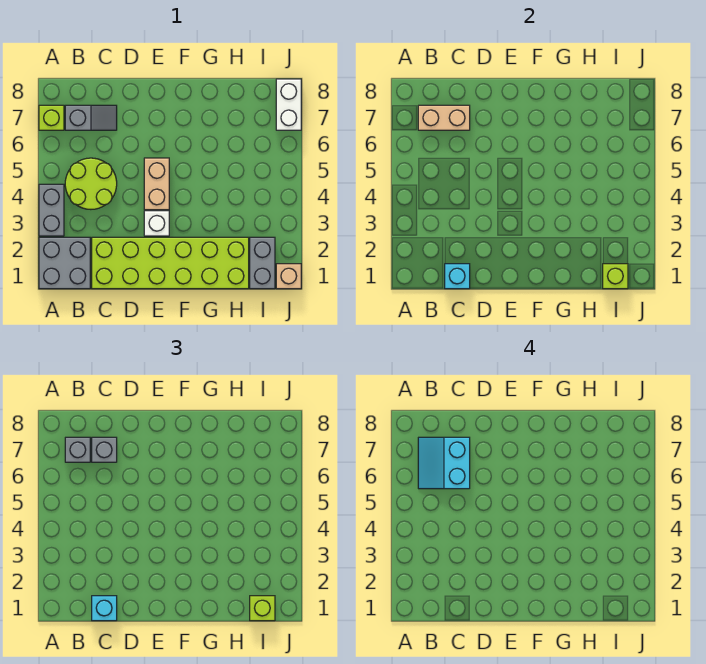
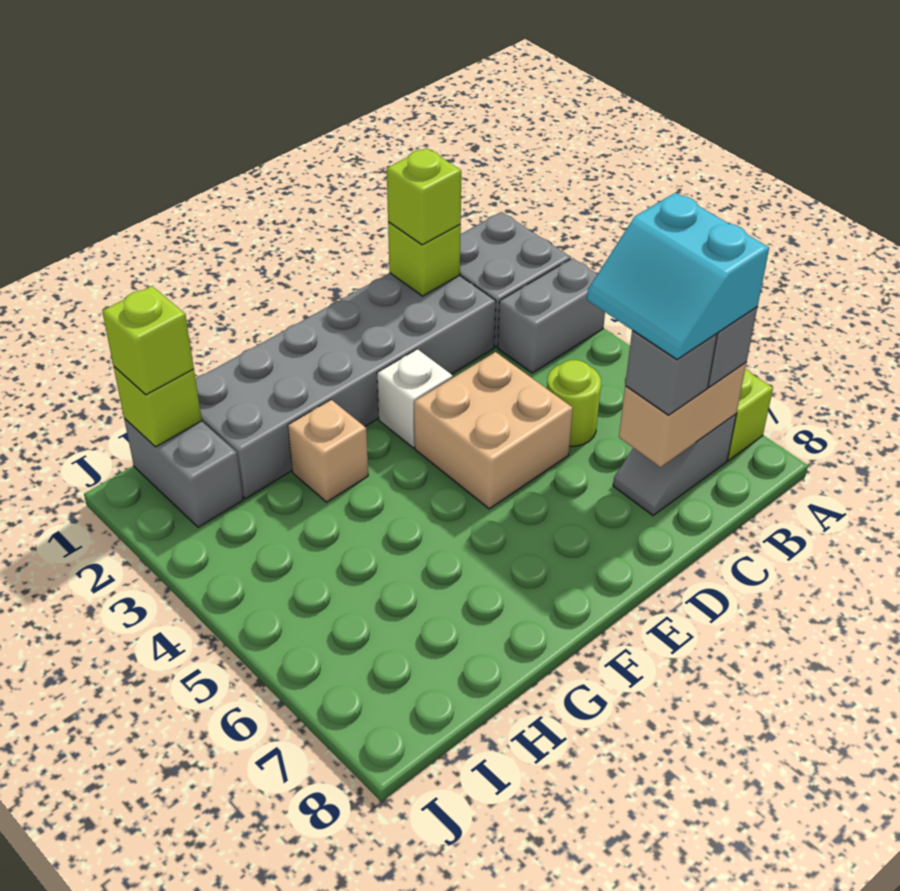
grey 1x2 brick [39,184,64,236] -> grey 1x2 brick turned to [498,258,605,373]
lime 2x2 round brick [65,158,117,209] -> lime 1x1 round brick [547,360,601,446]
cyan 2x2 slope [418,437,470,489] -> cyan 2x2 slope turned to [587,193,769,360]
lime 2x6 brick [92,237,249,289] -> grey 2x6 brick [196,273,496,499]
cyan 1x1 brick [445,264,470,289] -> lime 1x1 brick [388,222,461,296]
cyan 1x1 brick [92,596,117,621] -> lime 1x1 brick [387,148,461,245]
tan 1x2 brick [144,158,169,210] -> tan 2x2 brick [414,352,573,509]
tan 1x1 brick [276,264,301,289] -> tan 1x1 brick moved to [288,400,368,502]
white 1x2 brick [276,79,301,130] -> none

